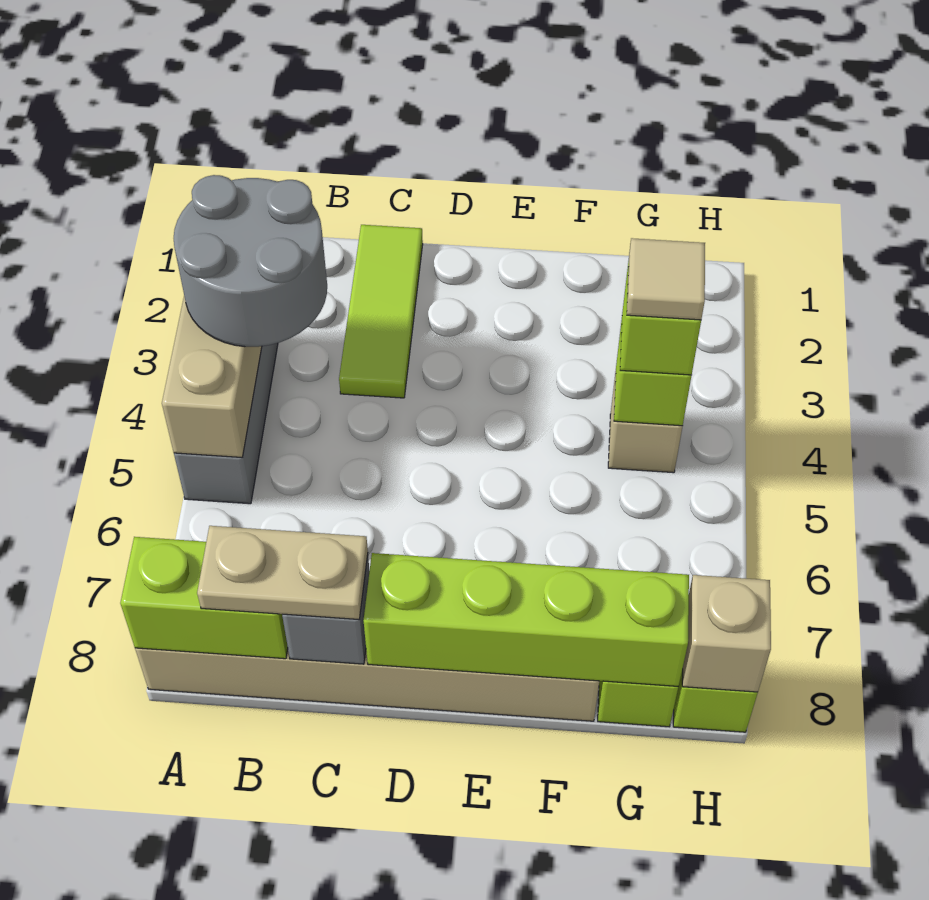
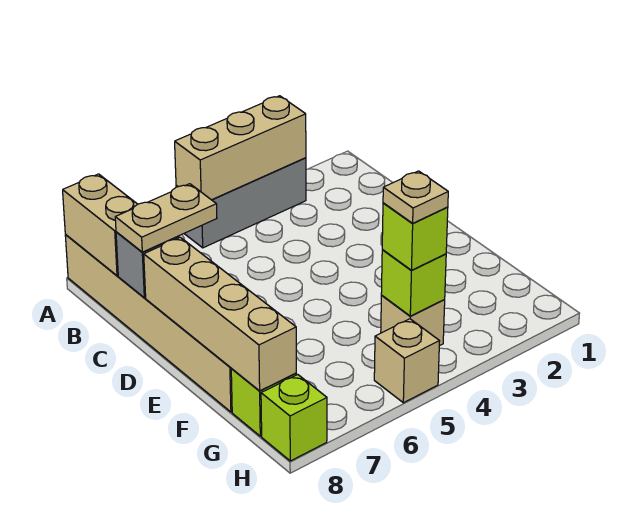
grey 2x2 round brick [174,175,327,347] -> none
lime 1x2 brick [120,537,288,659] -> tan 1x2 brick [63,174,138,276]
tan 1x2 plate [197,526,368,620] -> tan 1x2 plate turned to [115,184,217,252]
lime 1x3 tile [339,225,423,398] -> none
lime 1x4 brick [364,553,689,686] -> tan 1x4 brick [144,237,296,391]
tan 1x1 tile [627,238,705,320] -> tan 1x1 plate [383,171,448,223]
tan 1x1 brick [682,575,771,692] -> tan 1x1 brick moved to [374,319,440,403]

